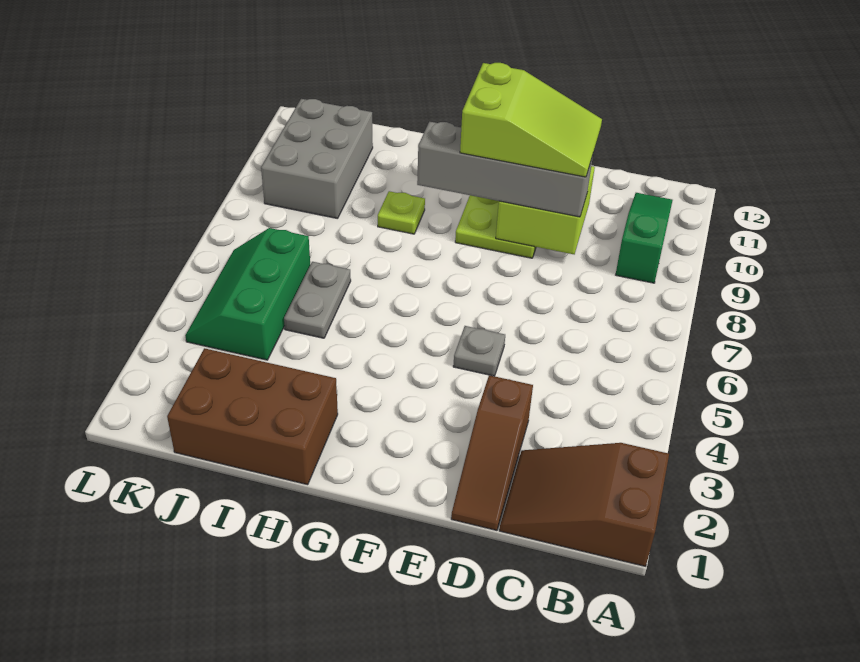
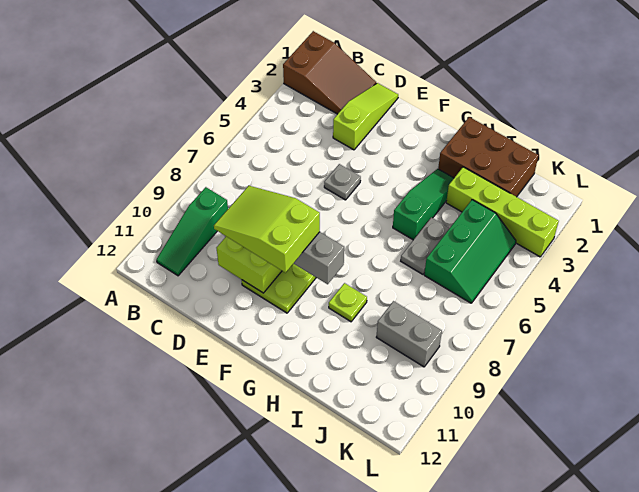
brown 1x3 slope [451,375,533,530] -> lime 1x3 slope [333,83,398,150]
none -> green 1x3 slope [393,169,454,240]
none -> lime 1x4 brick [446,167,559,257]
grey 2x3 brick [261,99,373,219] -> grey 1x2 brick [376,301,442,367]

